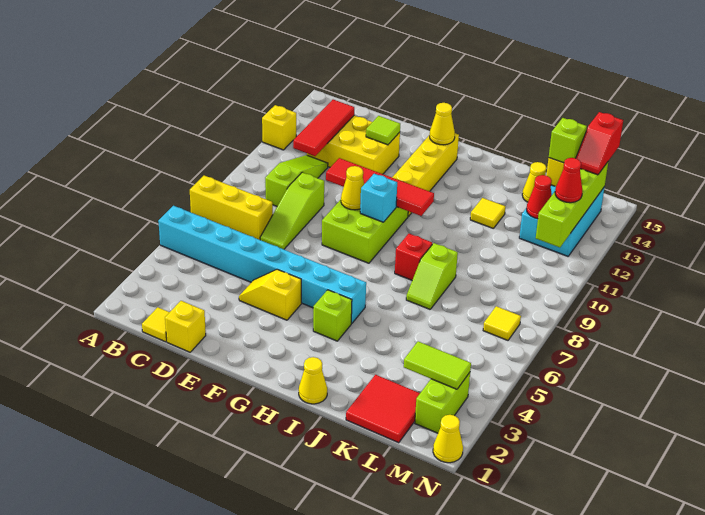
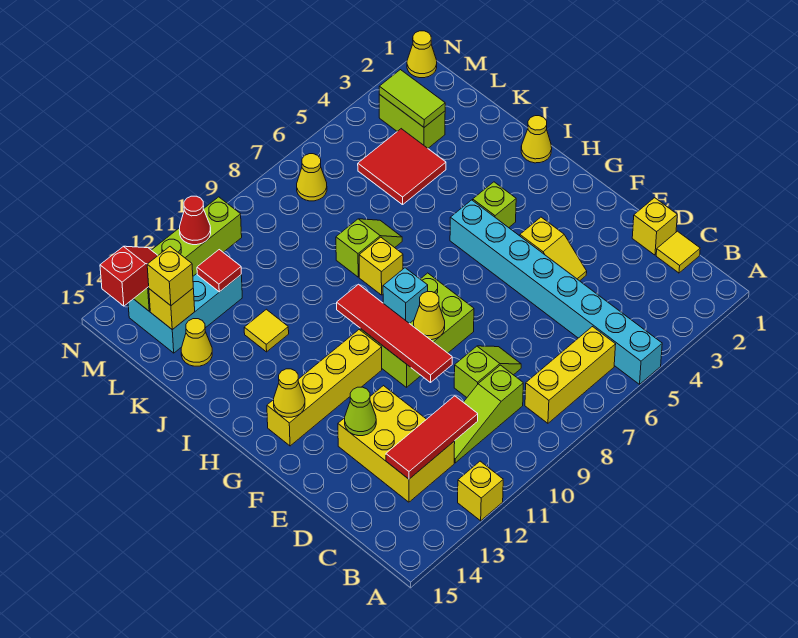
yellow 1x3 brick [190,176,273,240] -> yellow 1x3 brick turned to [525,327,616,423]
lime 1x3 slope [260,172,324,249] -> lime 1x2 slope [454,346,521,397]
lime 1x1 tile [366,116,400,145] -> lime 1x1 cone [345,387,376,436]
red 1x1 brick [395,234,432,280] -> yellow 1x1 brick [359,237,403,295]
red 2x2 tile [346,375,420,443] -> red 2x2 tile moved to [358,129,446,205]
red 1x1 cone [527,175,552,219] -> red 1x1 tile [197,250,241,292]
lime 1x1 brick [549,118,587,163] -> yellow 1x1 brick [147,247,193,306]
lime 1x2 brick [415,373,470,433] -> lime 1x2 brick turned to [379,94,445,148]
yellow 1x1 tile [483,306,521,340] -> yellow 1x1 cone [297,154,327,201]

